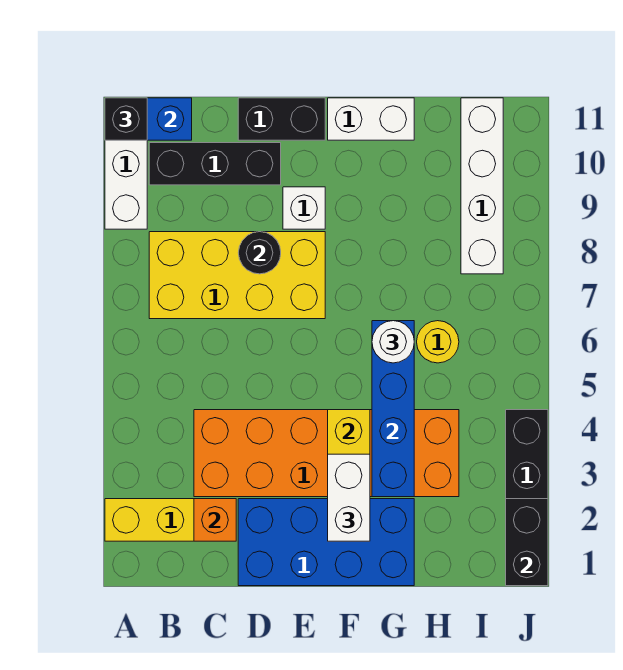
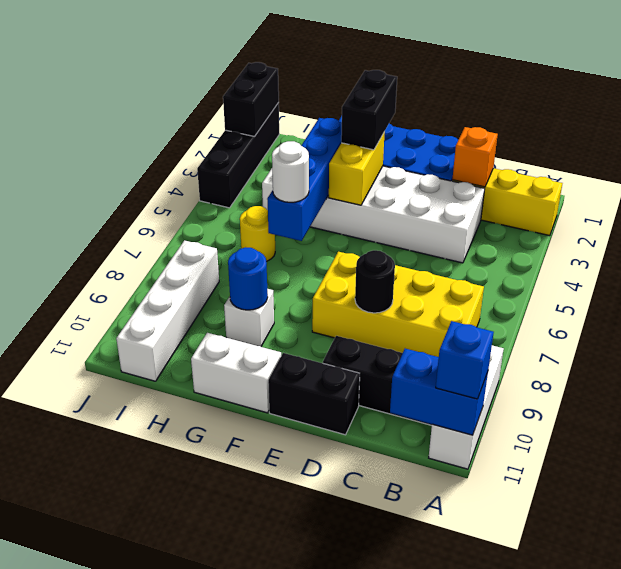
black 1x1 brick [105,98,147,140] -> blue 1x1 brick [436,321,494,399]
orange 2x6 brick [194,410,459,497] -> white 2x6 brick [262,166,485,263]
white 1x1 brick [283,187,325,229] -> white 1x1 brick moved to [224,289,274,346]
white 1x2 brick [328,454,370,541] -> black 1x2 brick [341,70,397,150]
none -> blue 1x1 round brick [228,247,268,310]

